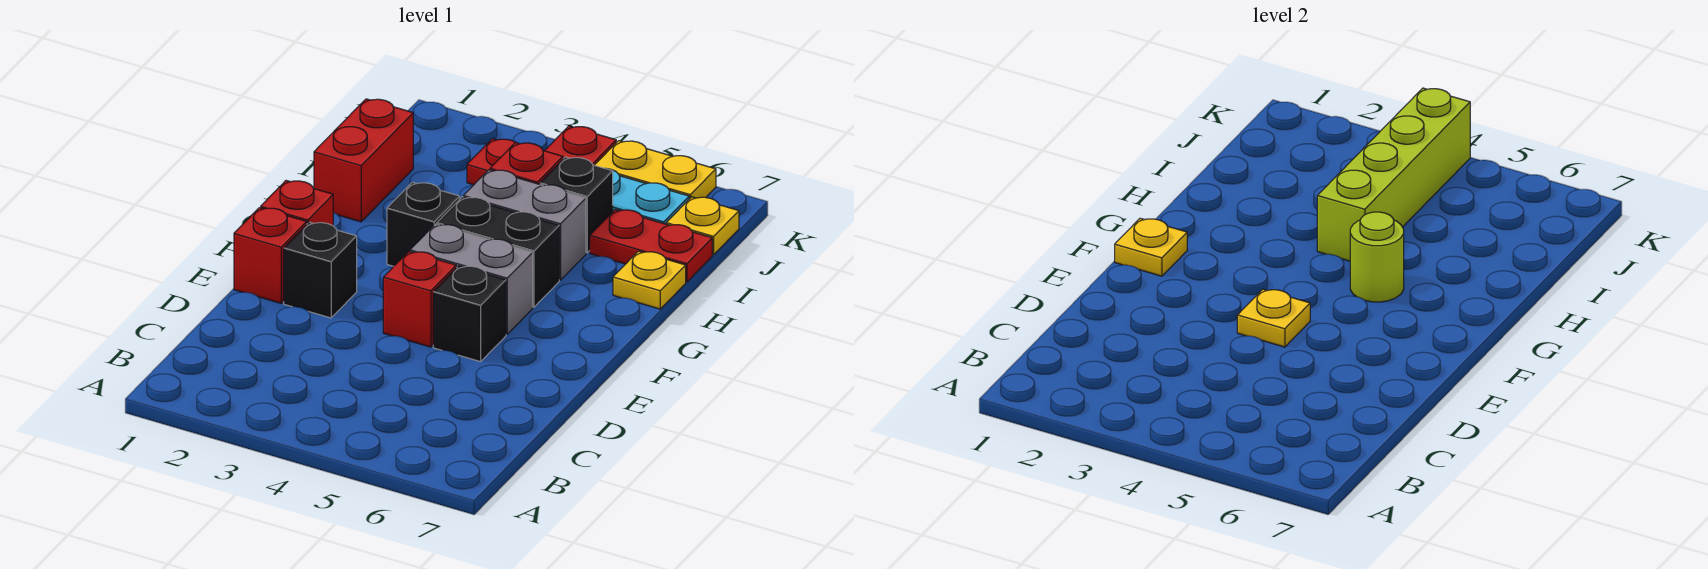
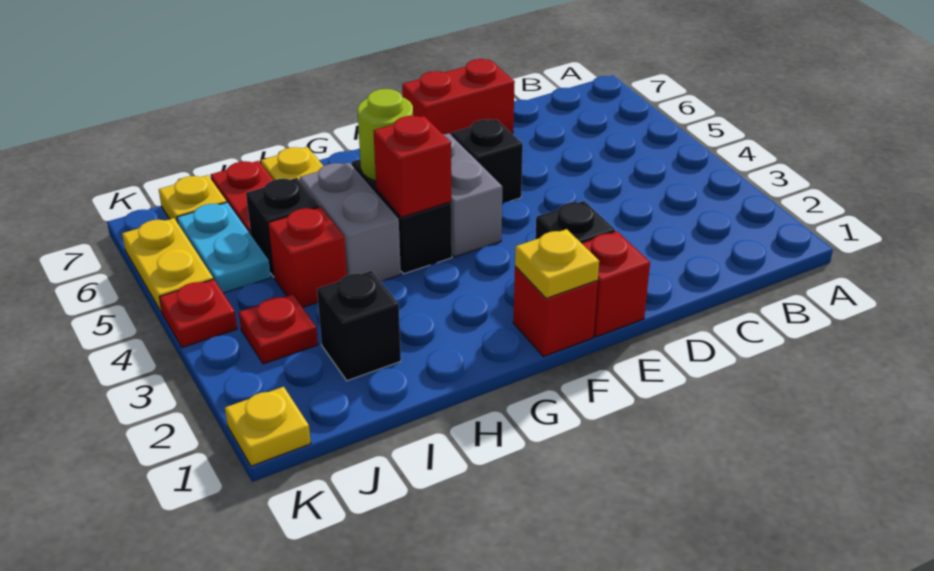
red 1x1 brick [383,251,456,347] -> red 1x1 brick moved to [373,116,451,217]
yellow 1x1 plate [1237,289,1310,347] -> yellow 1x1 plate moved to [225,387,311,466]
black 1x1 brick [387,182,460,266] -> black 1x1 brick moved to [317,271,401,381]
red 1x2 brick [314,99,413,222] -> red 1x2 brick moved to [402,59,515,135]
lime 1x4 brick [1317,88,1470,261] -> none

